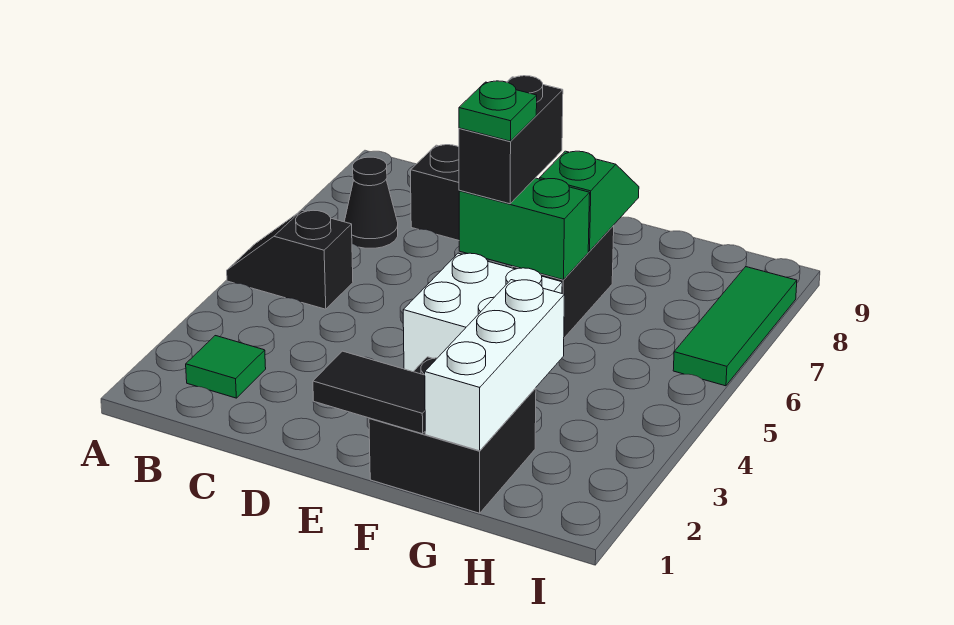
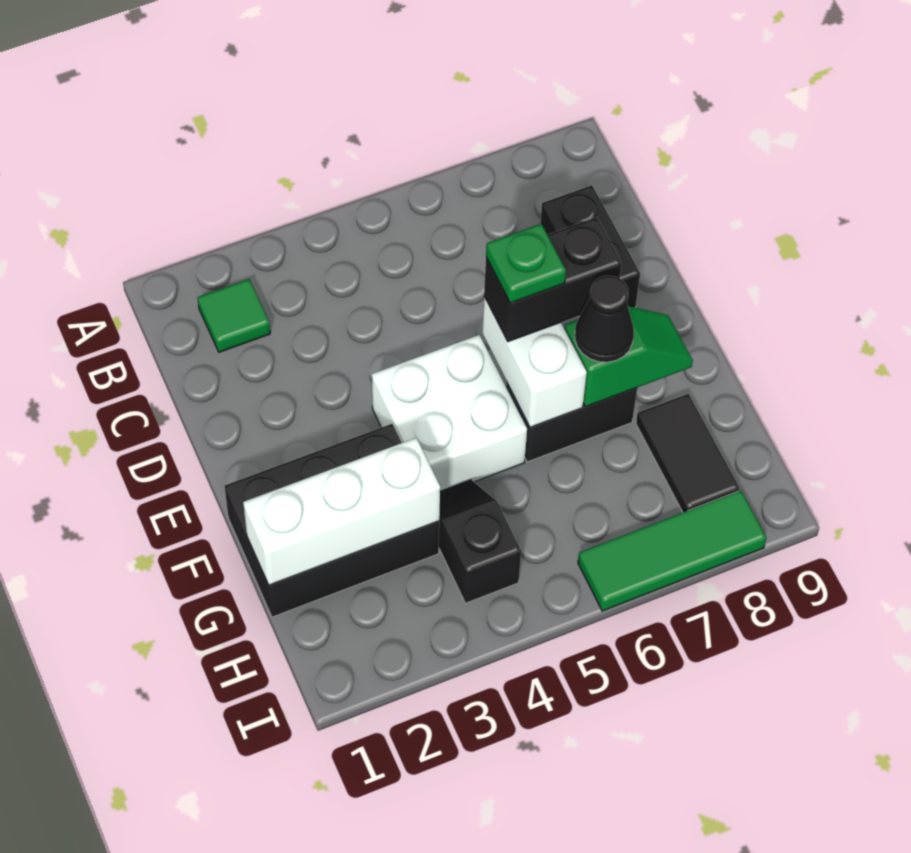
black 1x2 slope [227,210,353,309] -> black 1x2 slope moved to [439,480,521,603]
black 1x1 cone [344,157,398,248] -> black 1x1 cone moved to [575,276,634,362]
black 1x2 tile [313,351,425,434] -> black 1x2 tile moved to [636,394,740,512]
green 1x2 brick [459,178,590,280] -> white 1x2 brick [482,297,587,427]
black 2x2 brick [369,357,536,513] -> black 2x3 brick [225,424,439,617]

